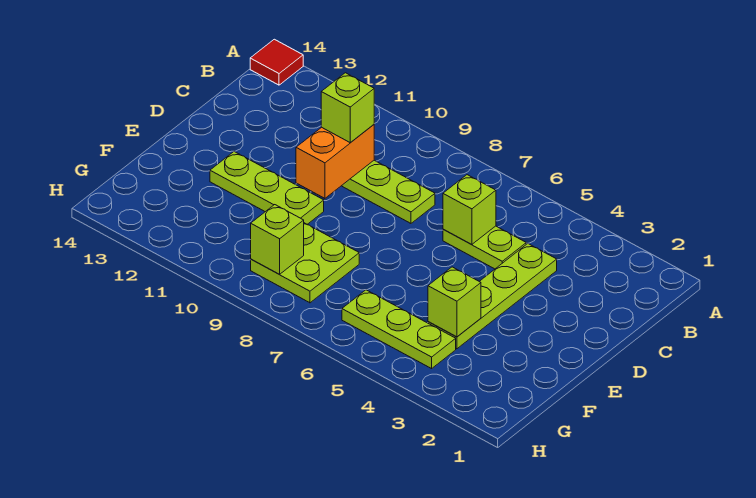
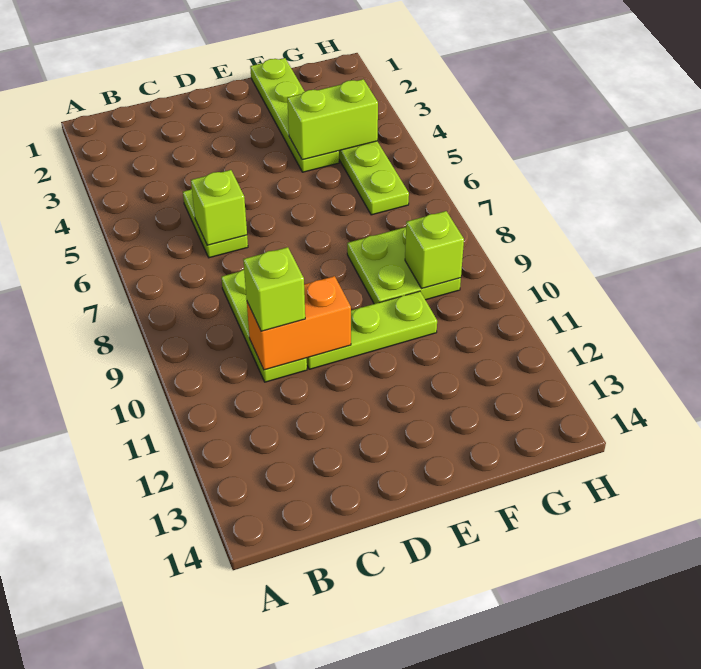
red 1x1 tile [250,39,303,85] -> none
lime 1x4 plate [428,244,557,349] -> lime 1x4 plate turned to [250,58,339,172]
lime 1x3 plate [210,151,324,224] -> lime 1x3 plate turned to [307,291,437,369]
lime 1x1 brick [428,267,481,337] -> lime 1x2 brick [287,79,378,160]

